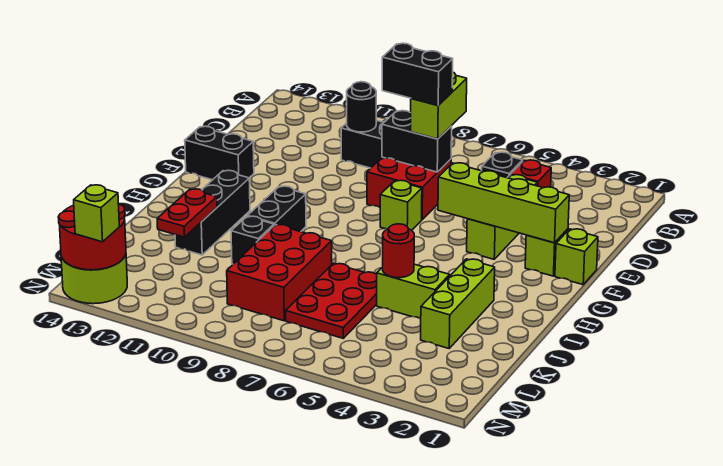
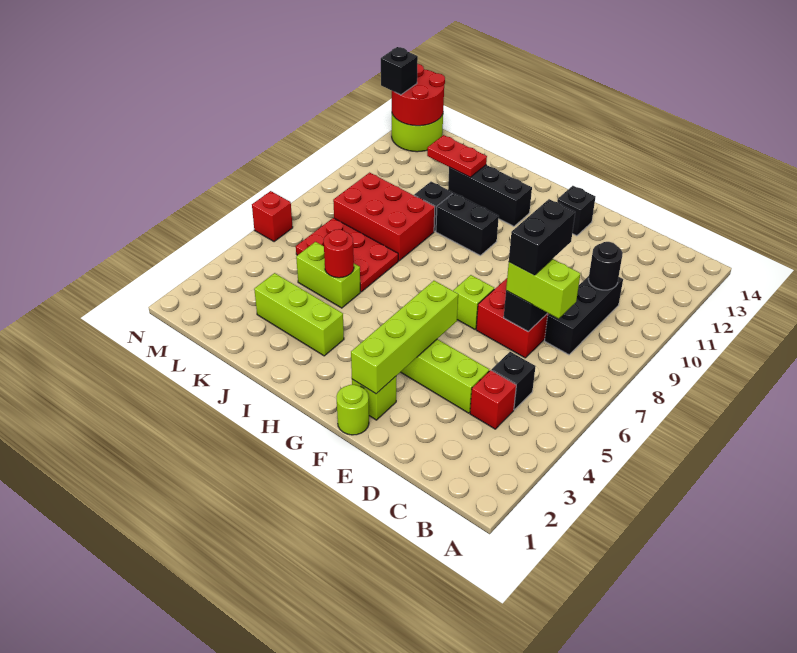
lime 1x1 brick [555,229,598,285] -> lime 1x1 round brick [336,385,369,435]
black 1x2 brick [185,126,254,180] -> black 1x1 brick [557,186,595,236]
lime 1x2 brick [377,264,450,319] -> lime 1x2 brick turned to [296,242,360,308]
none -> red 1x1 brick [252,191,293,242]
lime 1x1 brick [74,185,119,242] -> black 1x1 brick [381,47,418,95]

